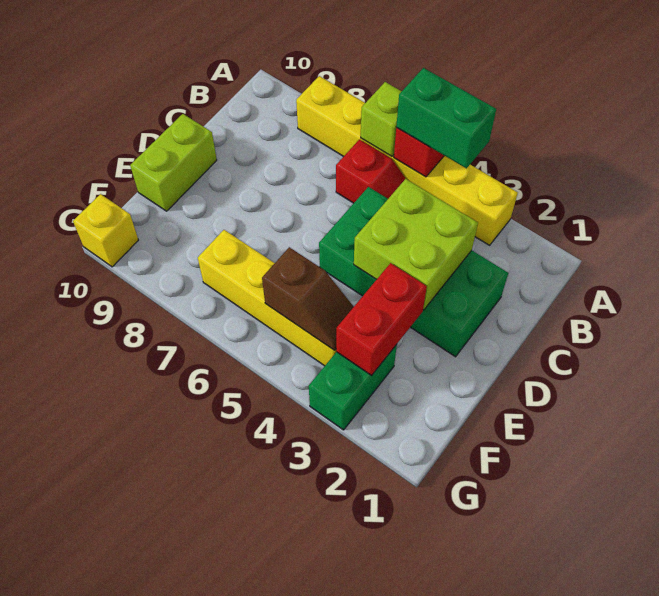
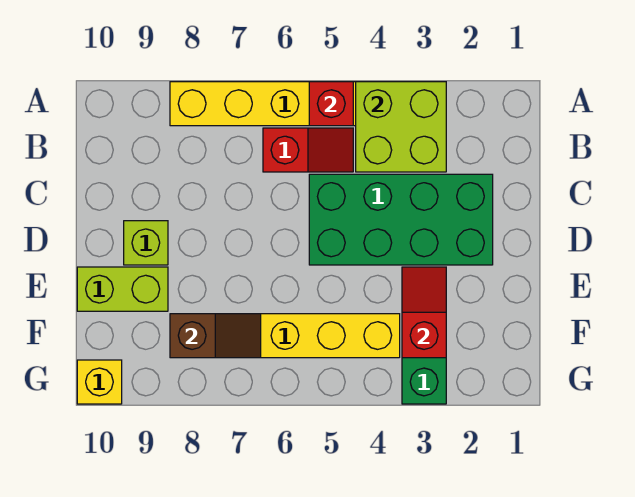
green 1x2 brick [396,68,496,168] -> none
lime 1x1 brick [361,82,402,156] -> lime 1x1 brick moved to [124,221,168,265]
lime 2x2 brick [354,179,478,310] -> lime 2x2 brick moved to [356,82,446,172]
lime 1x2 brick [130,114,217,211] -> lime 1x2 brick turned to [77,267,168,311]
red 1x2 brick [336,263,427,375] -> red 1x2 slope [402,267,446,358]
brown 1x2 slope [262,247,354,350] -> brown 1x2 slope moved to [170,314,261,358]

